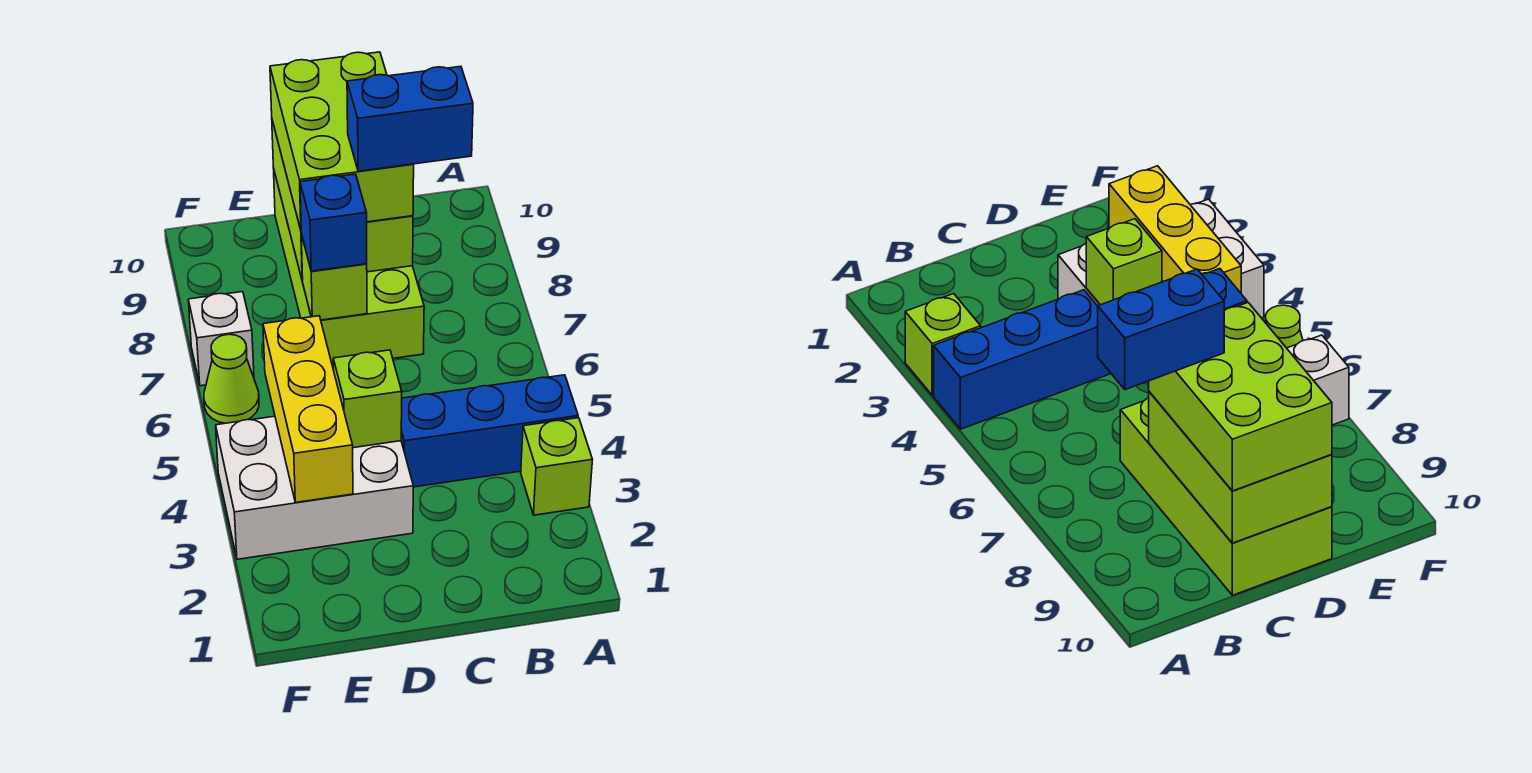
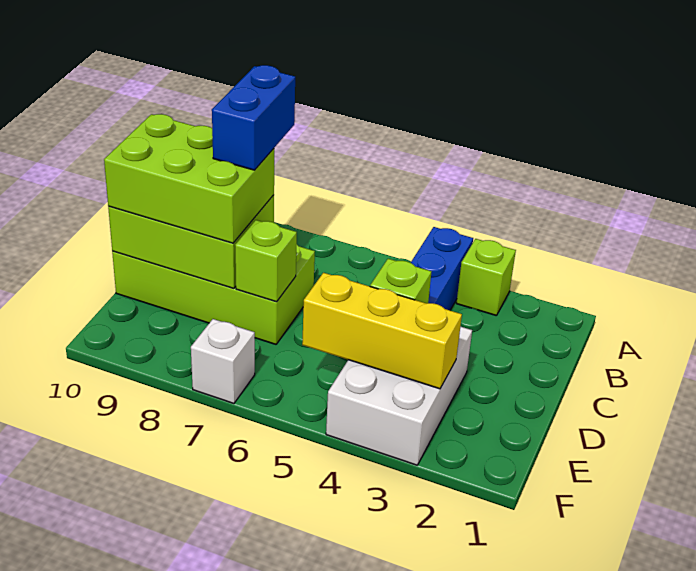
blue 1x1 brick [300,174,367,271] -> none
lime 1x1 cone [204,334,259,423] -> none

